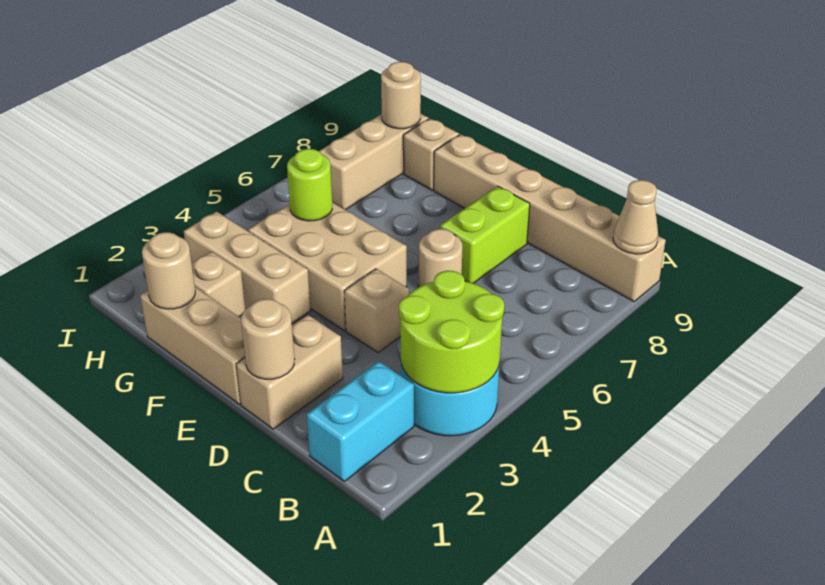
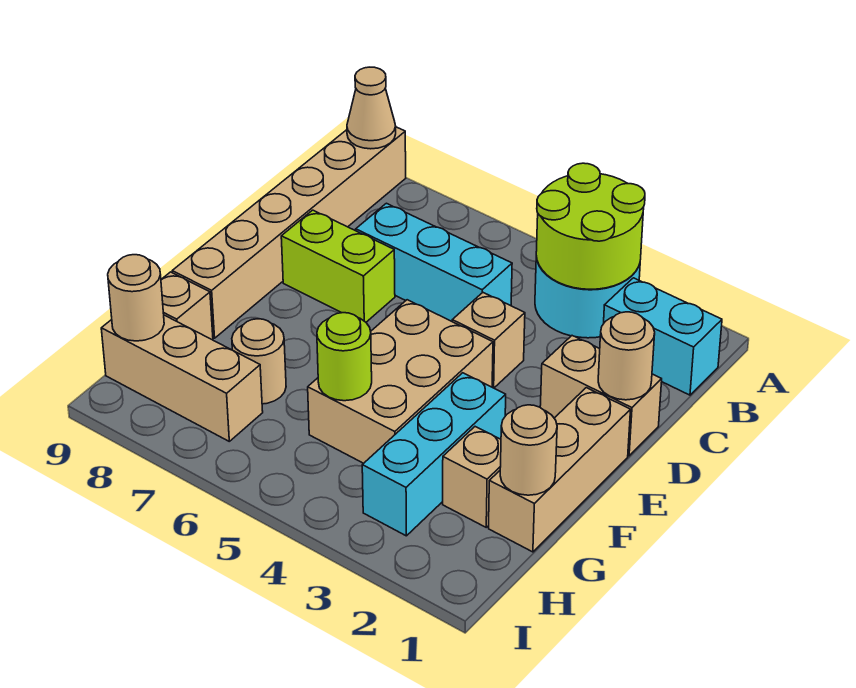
none -> cyan 1x3 brick [356,203,512,321]
tan 1x1 round brick [419,229,462,287] -> tan 1x1 round brick moved to [232,319,286,404]
tan 1x3 brick [184,212,311,323] -> cyan 1x3 brick [362,373,506,536]

